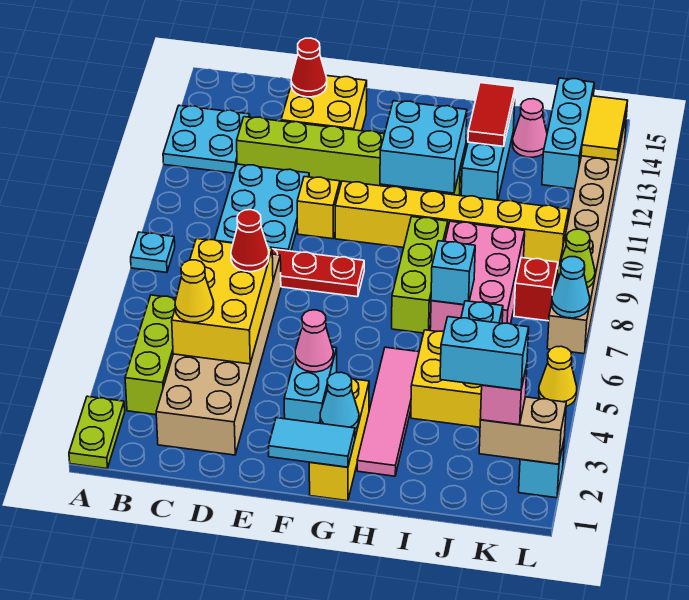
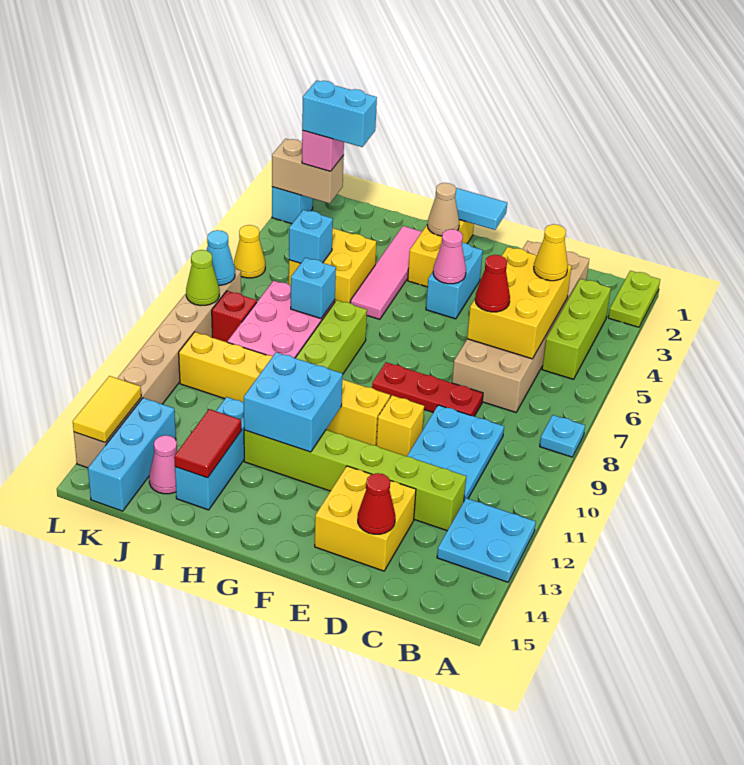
cyan 1x1 cone [320,372,359,429] -> tan 1x1 cone [427,183,459,236]

